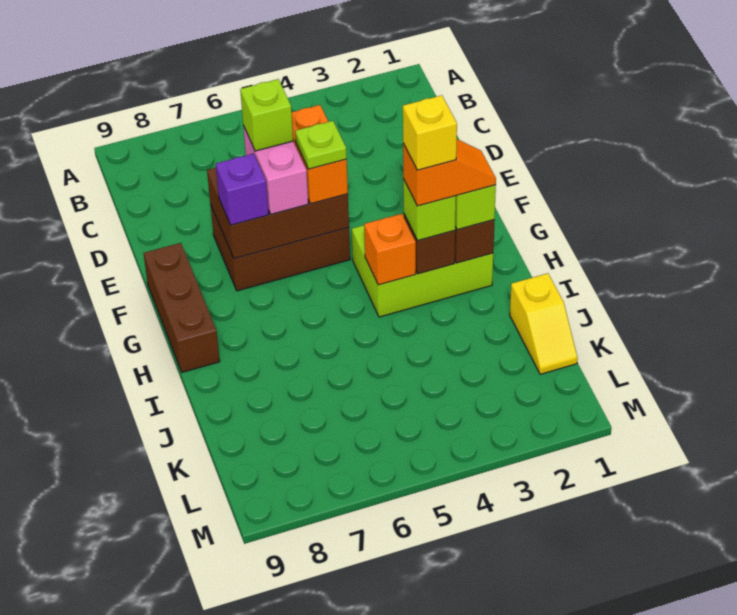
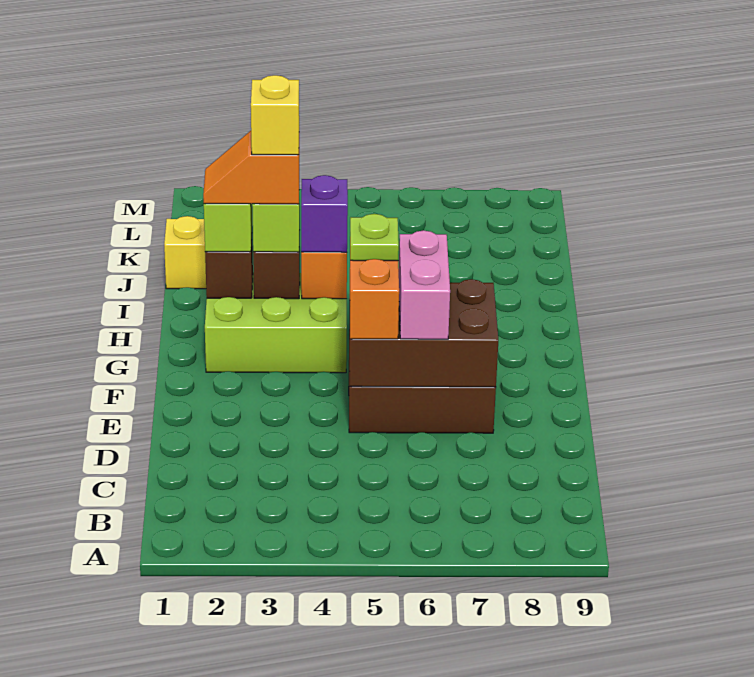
lime 1x1 brick [240,79,293,151] -> none
purple 1x1 brick [216,154,269,225] -> purple 1x1 brick moved to [301,175,348,252]
brown 1x3 brick [144,243,220,372] -> none

